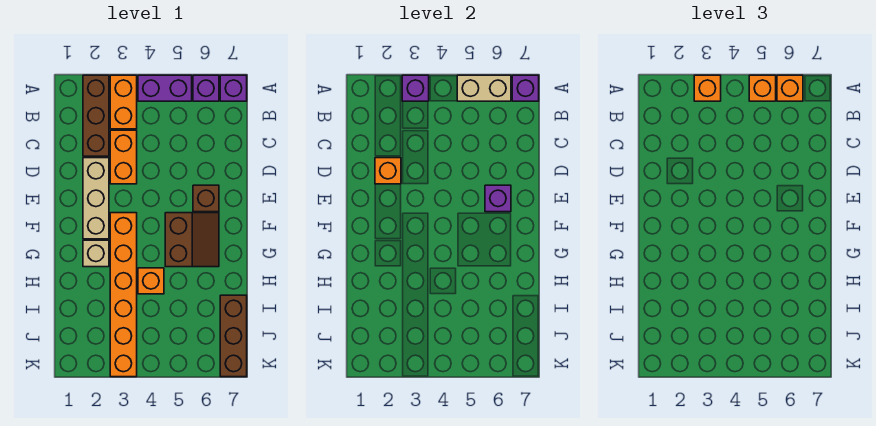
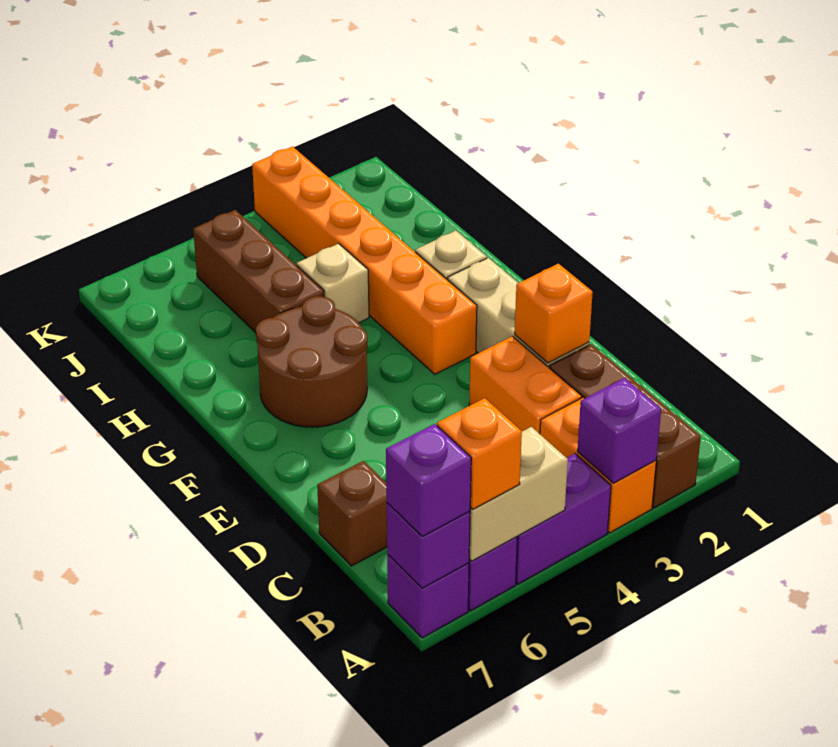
orange 1x1 brick [694,75,721,101] -> none
orange 1x1 brick [749,75,776,101] -> none
brown 1x1 brick [193,185,219,212] -> brown 1x1 brick moved to [317,461,387,566]
purple 1x1 brick [485,185,511,212] -> purple 1x1 brick moved to [386,424,471,537]
brown 2x2 slope [165,213,219,267] -> brown 2x2 round brick [256,296,367,427]
orange 1x1 brick [138,268,164,294] -> tan 1x1 brick [297,244,369,323]
brown 1x3 brick [220,295,247,377] -> brown 1x3 brick moved to [193,210,324,333]

